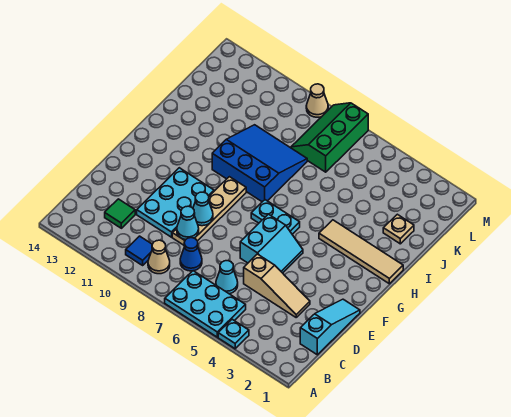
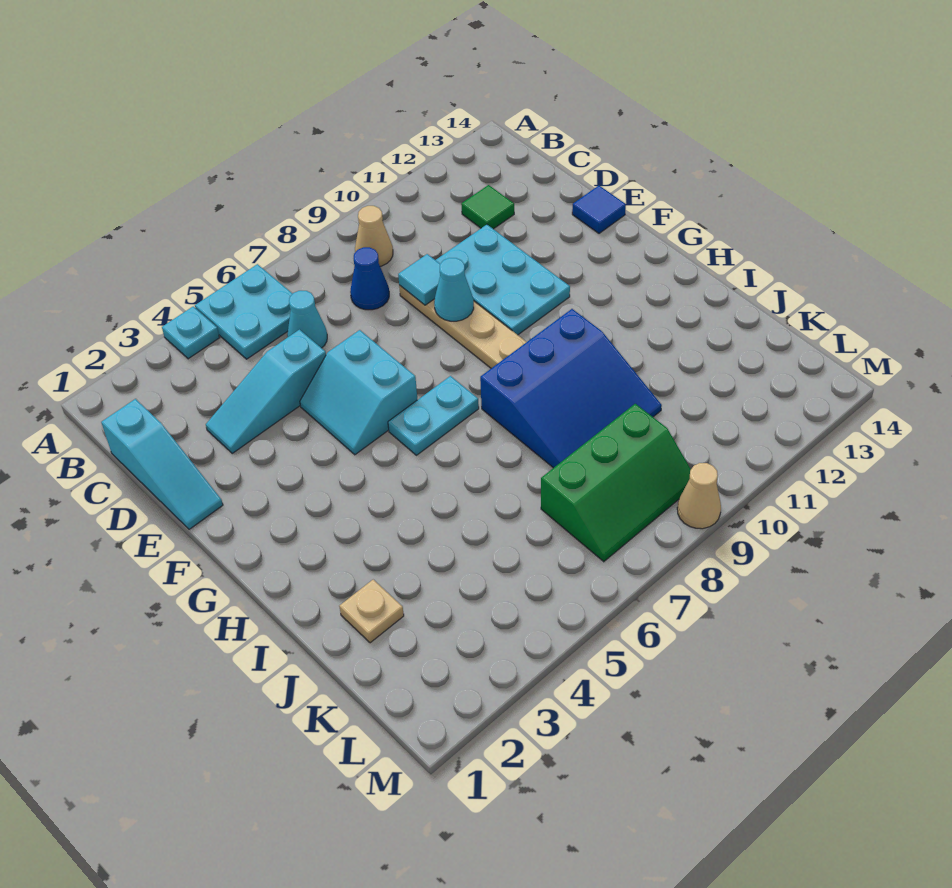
cyan 2x3 plate [165,271,246,337] -> cyan 2x2 plate [195,264,293,359]
blue 1x1 tile [126,236,152,265] -> blue 1x1 tile moved to [572,186,626,233]
tan 1x3 slope [244,254,310,317] -> cyan 1x3 slope [206,330,326,453]
cyan 1x1 cone [177,206,199,240] -> cyan 1x1 tile [398,254,440,305]
tan 1x4 tile [319,220,403,284] -> none
green 2x3 slope [291,103,368,172] -> green 2x3 slope turned to [541,404,691,562]

